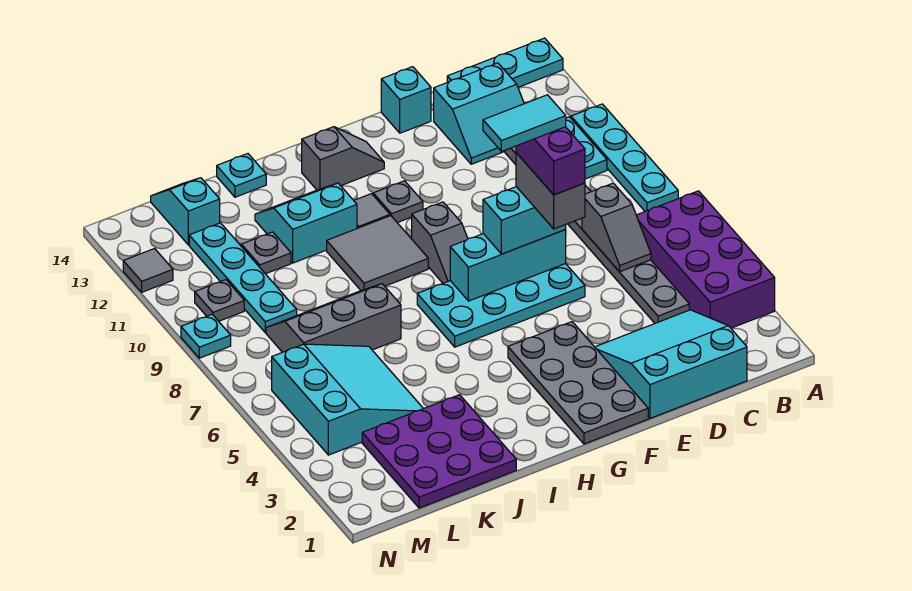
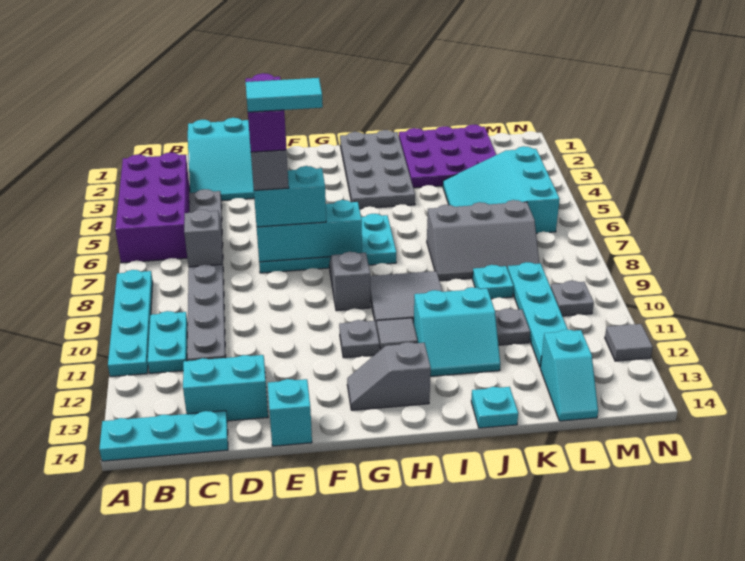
grey 2x4 plate [508,322,648,444] -> grey 2x4 plate moved to [340,130,415,209]
cyan 1x1 plate [181,314,231,358] -> cyan 1x1 plate moved to [473,265,514,299]

